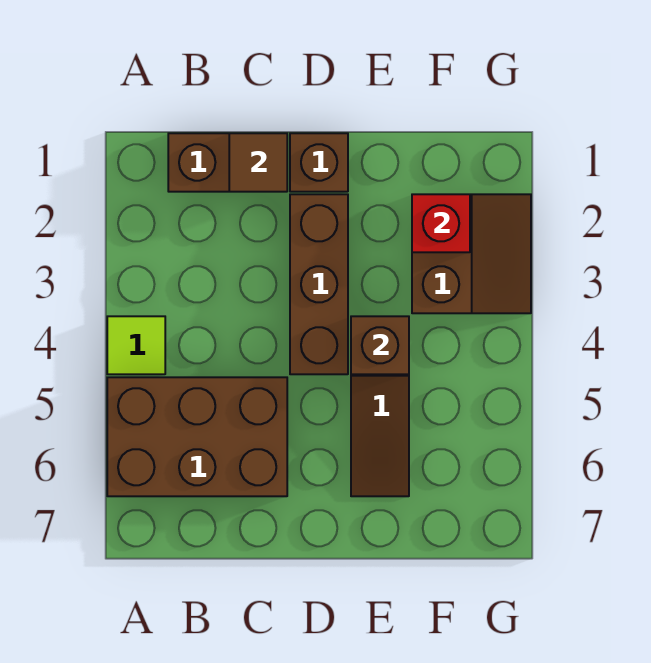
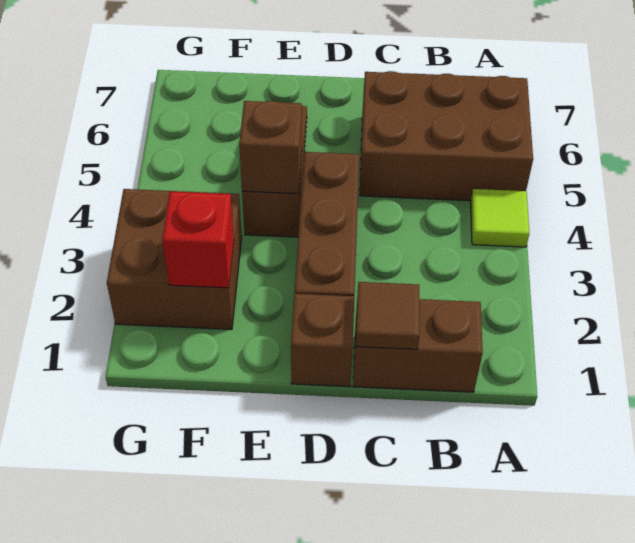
brown 2x2 slope [412,194,531,313] -> brown 2x2 brick [107,189,242,330]

